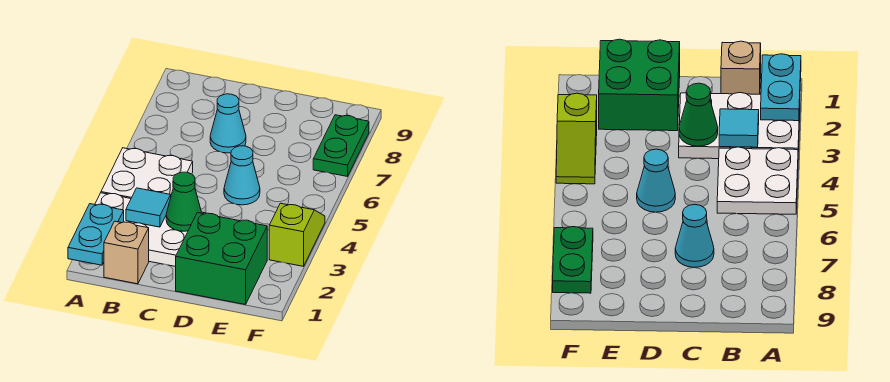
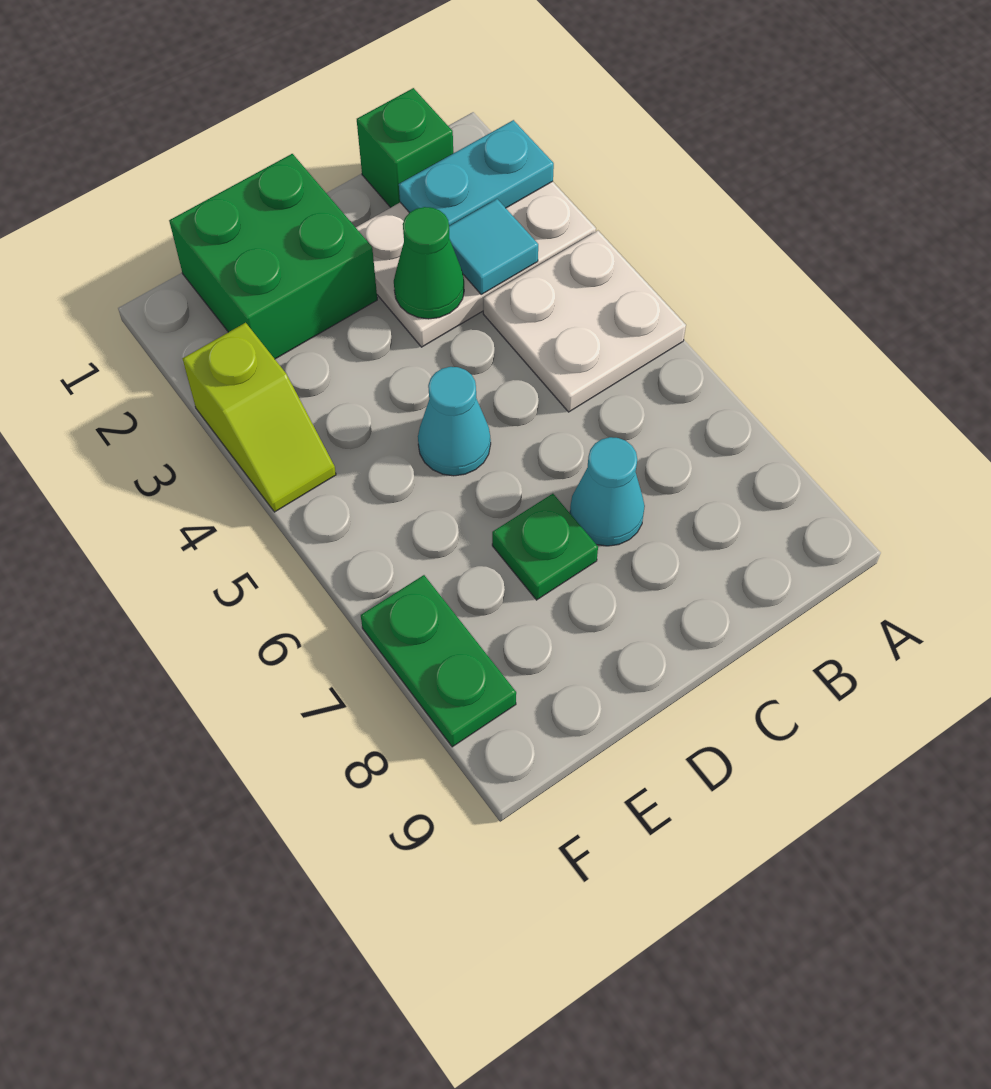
cyan 1x2 plate [68,204,124,265] -> cyan 1x2 plate turned to [399,120,554,226]
tan 1x1 brick [104,221,149,284] -> green 1x1 brick [357,88,453,207]
none -> green 1x1 plate [492,494,598,600]

